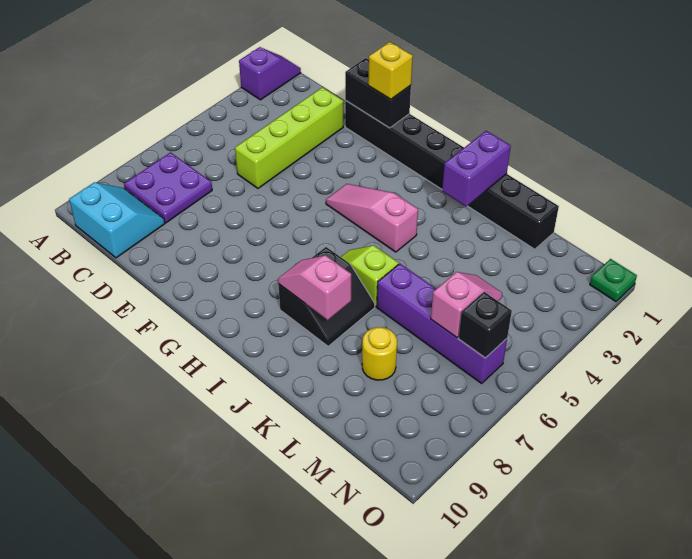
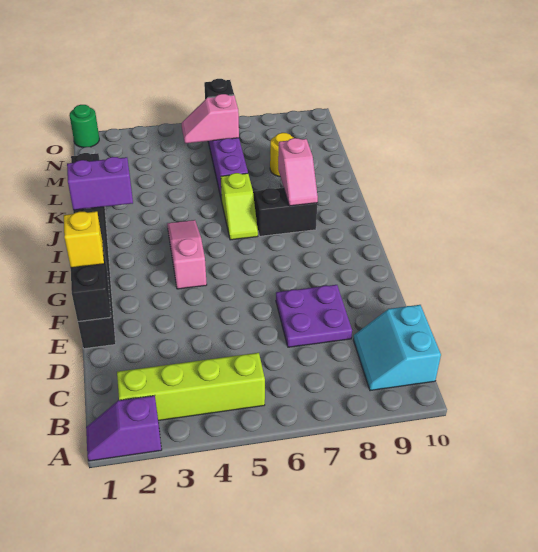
purple 2x2 plate [124,153,212,223] -> purple 2x2 plate moved to [276,285,352,347]
lime 1x4 brick [235,87,343,188] -> lime 1x4 brick moved to [117,353,265,421]
pink 1x3 slope [326,184,418,252] -> pink 1x3 slope turned to [167,220,207,289]
green 1x1 plate [590,259,637,301] -> green 1x1 round brick [69,105,99,148]

